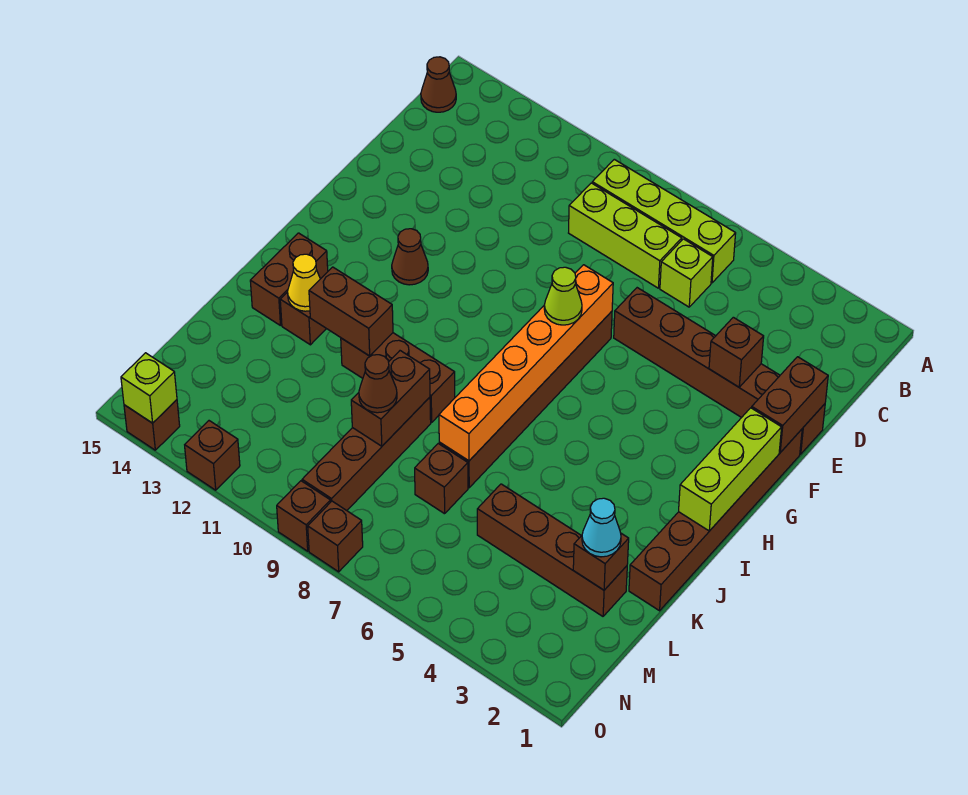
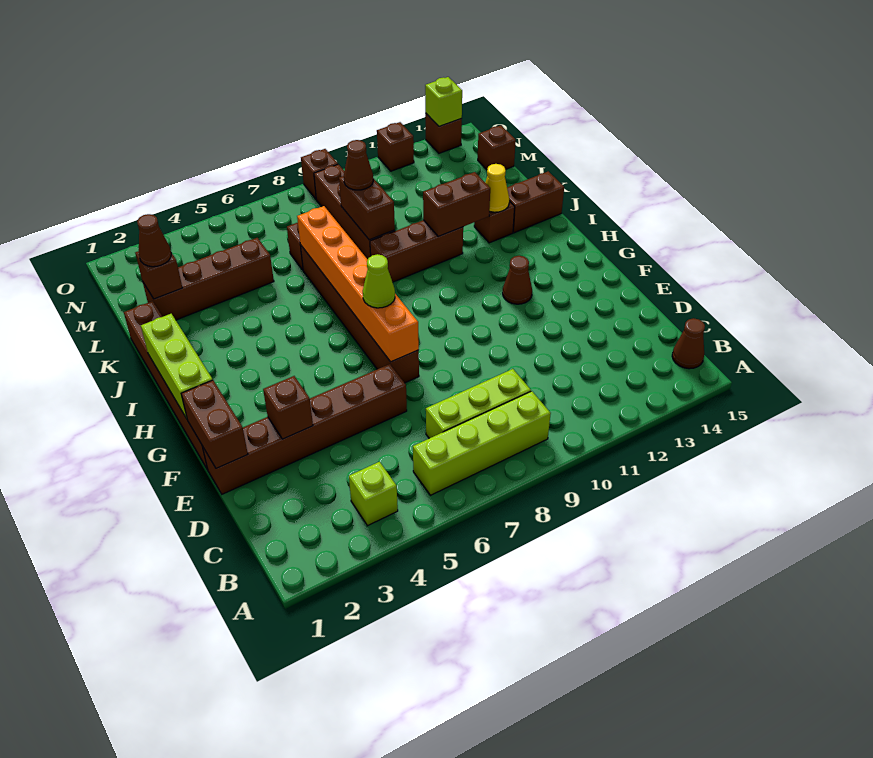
lime 1x1 brick [660,239,713,307] -> lime 1x1 brick moved to [349,462,398,526]
brown 1x2 brick [250,233,328,326] -> brown 1x2 brick turned to [507,171,564,233]
cyan 1x1 cone [582,498,621,557] -> brown 1x1 cone [137,214,171,267]
brown 1x1 brick [308,501,363,572] -> brown 1x1 brick moved to [478,125,516,170]

